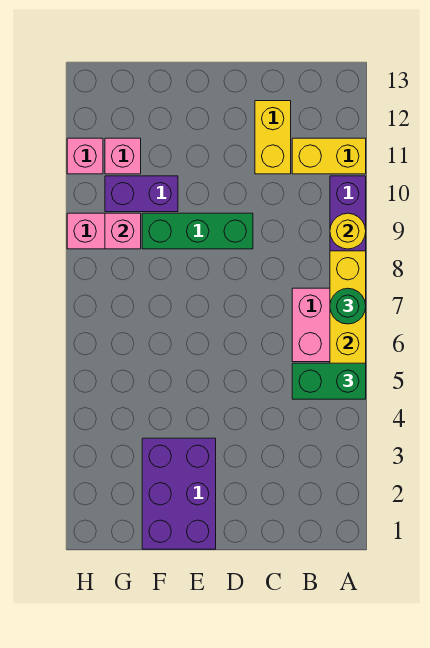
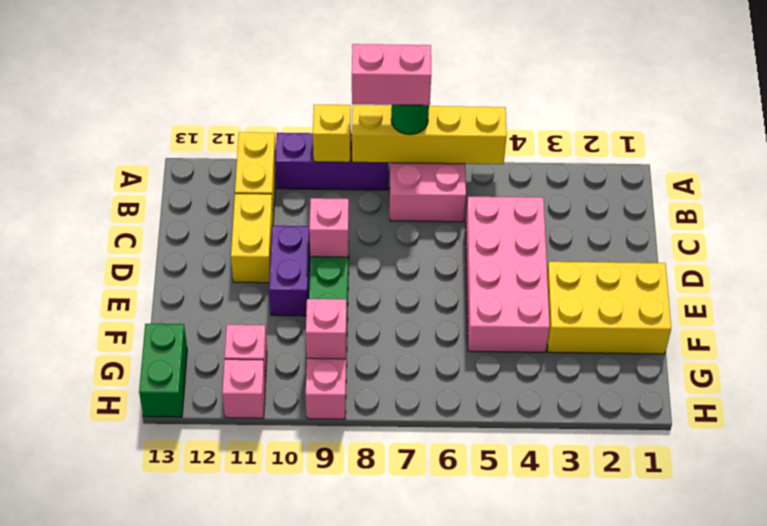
green 1x2 brick [292,363,366,399] -> green 1x2 brick moved to [139,324,187,417]
none -> pink 1x2 brick [352,44,431,105]
yellow 1x1 round brick [330,213,366,249] -> yellow 1x1 brick [313,105,351,162]
none -> pink 2x4 brick [466,197,550,352]
yellow 1x2 brick [255,101,291,174] -> yellow 1x2 brick turned to [231,194,273,283]
none -> pink 1x1 brick [309,198,349,257]
purple 2x3 brick [142,438,216,549] -> yellow 2x3 brick [547,262,671,354]
purple 1x2 brick [105,176,178,212] -> purple 1x2 brick moved to [269,226,310,316]

